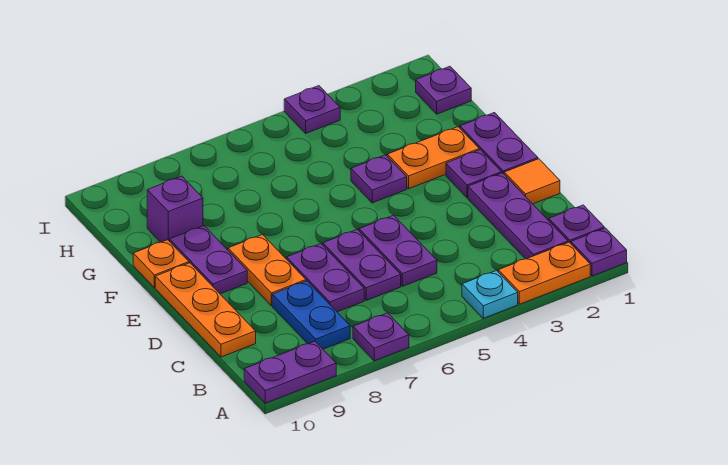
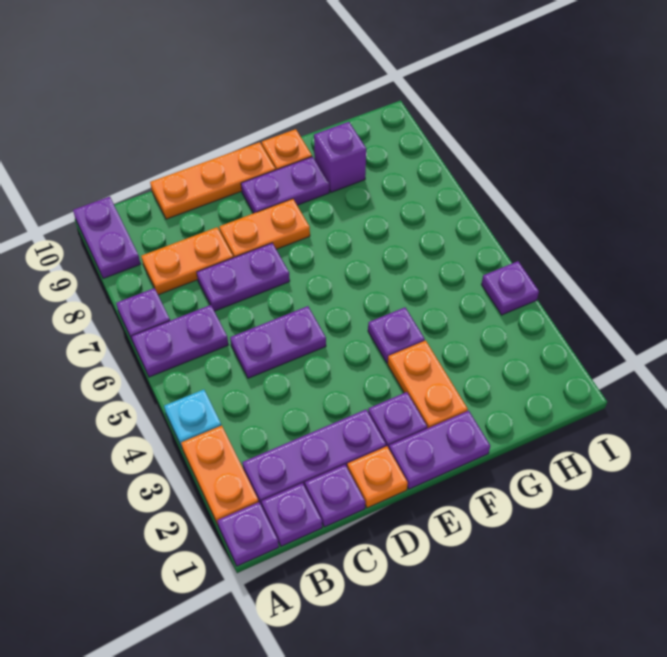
blue 1x2 plate [272,281,350,349] -> orange 1x2 plate [141,227,233,295]
purple 1x2 plate [323,229,401,300] -> purple 1x2 plate moved to [132,305,228,377]
orange 1x1 tile [504,159,560,204] -> orange 1x1 plate [347,446,408,508]
purple 1x1 plate [416,66,471,114] -> purple 1x1 plate moved to [305,465,365,527]

